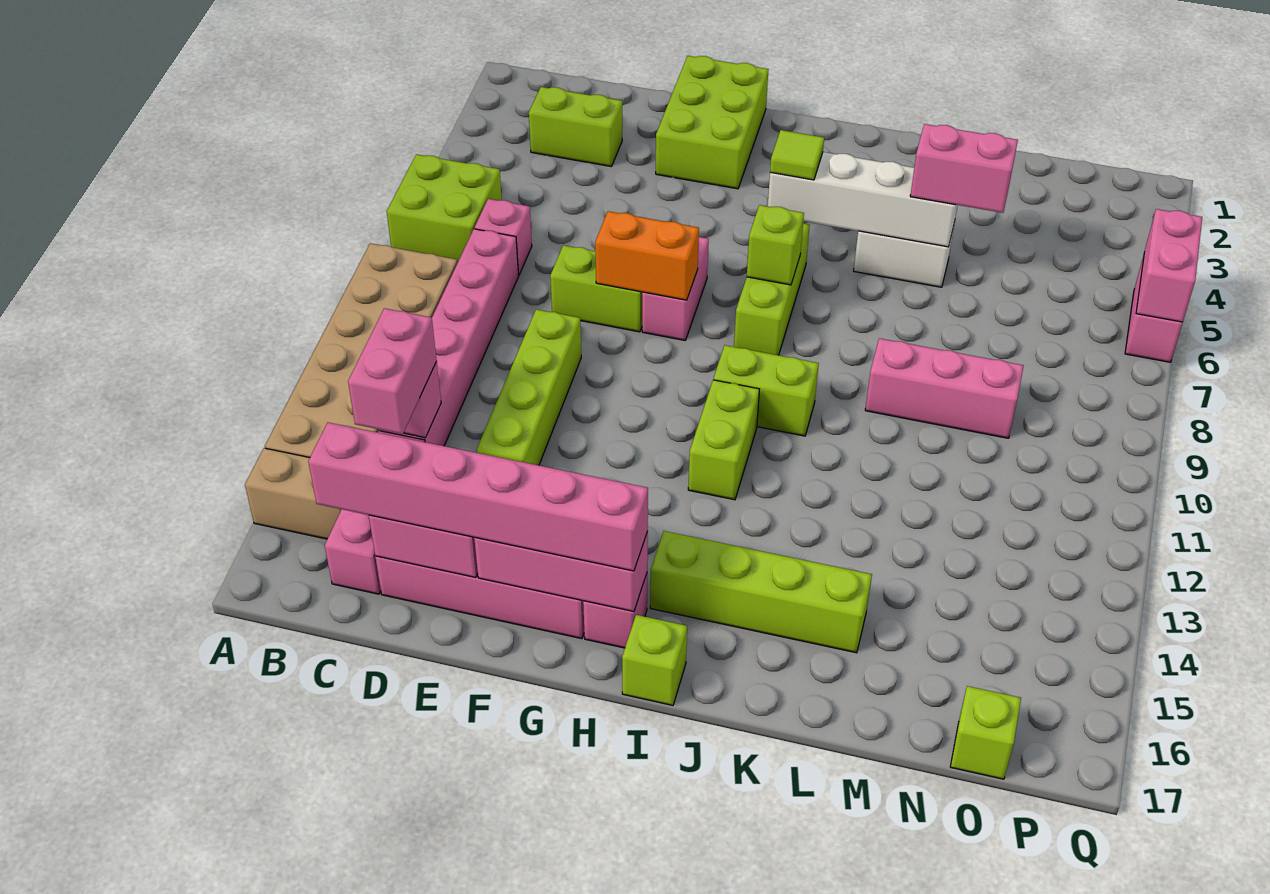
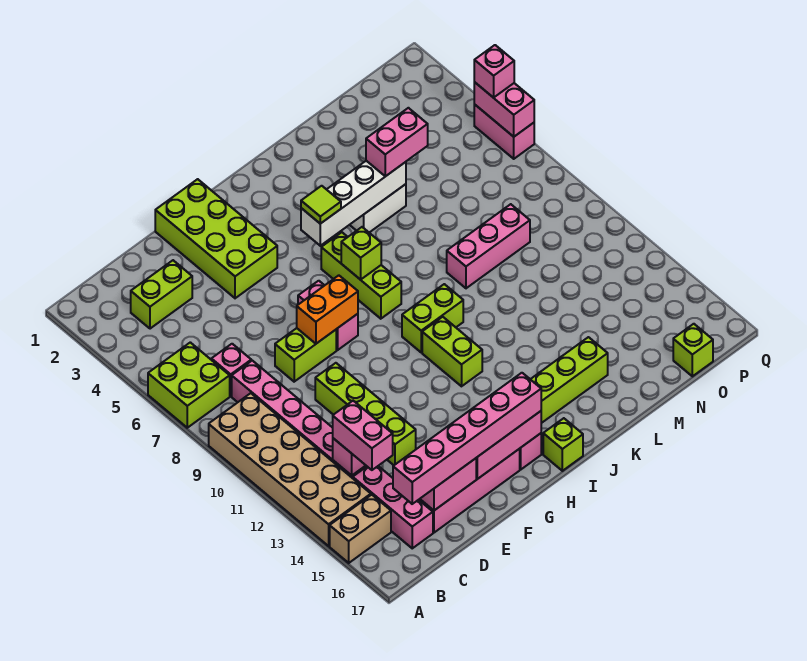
lime 2x3 brick [656,56,769,189] -> lime 2x4 brick [155,179,277,298]
none -> pink 1x1 brick [474,45,514,98]

